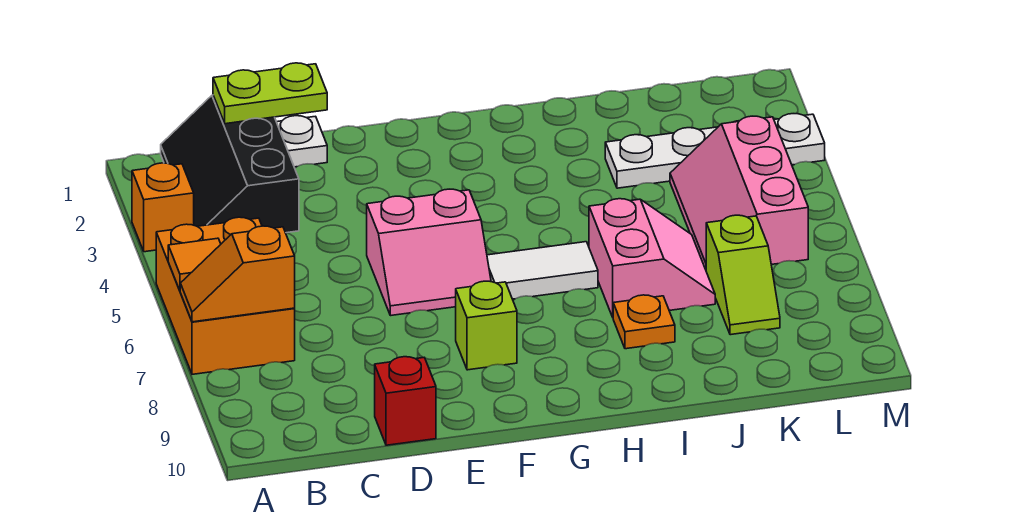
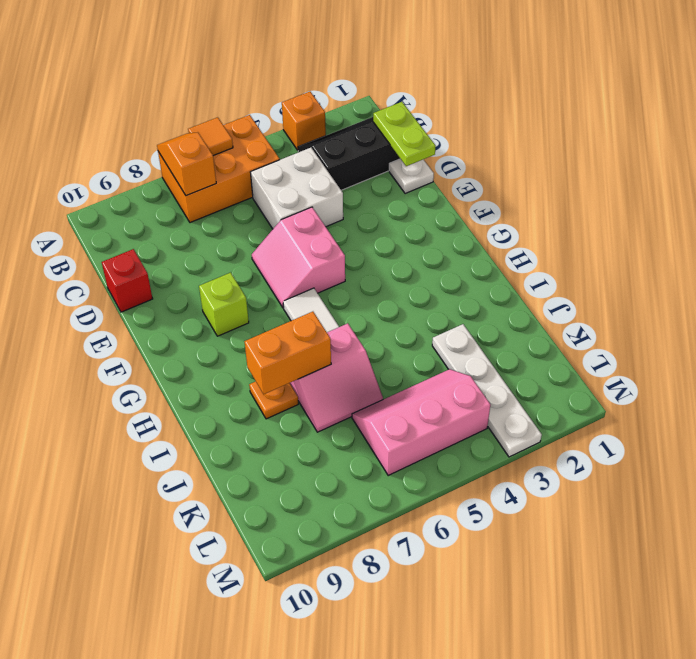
none -> white 2x2 brick [250,148,343,229]
none -> orange 1x2 brick [244,312,331,394]
lime 1x2 slope [706,215,780,335] -> none

